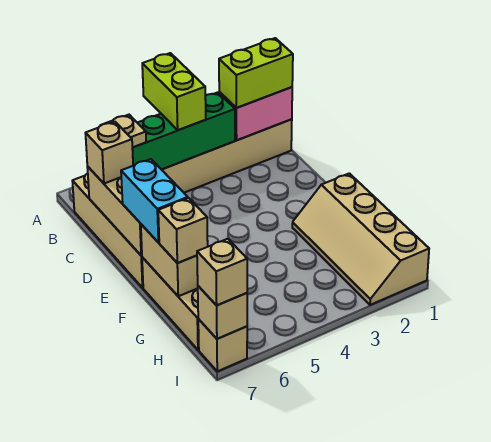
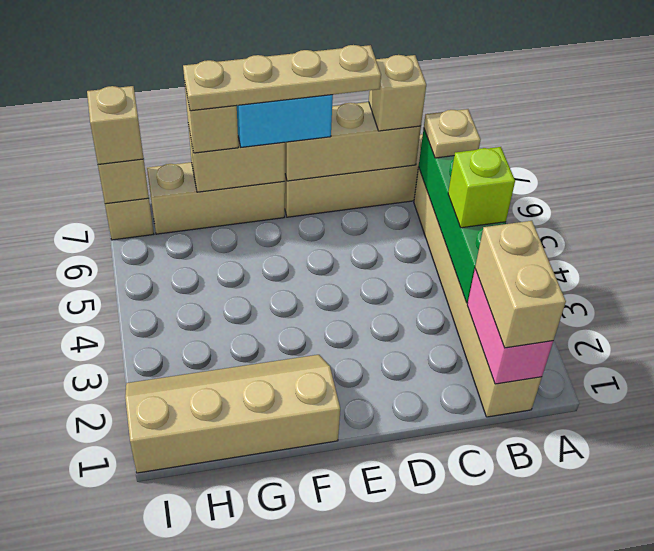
lime 1x2 brick [142,53,206,130] -> lime 1x1 brick [448,147,515,228]
lime 1x2 brick [219,38,293,108] -> tan 1x2 brick [475,221,566,348]
none -> tan 1x4 plate [183,45,381,111]

